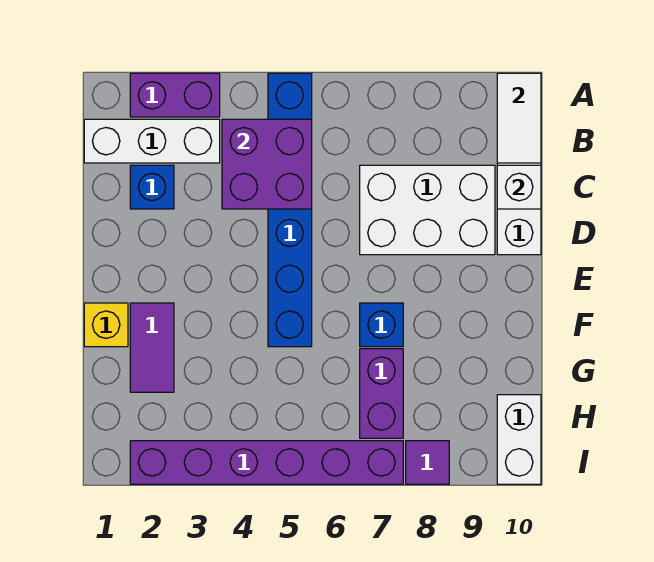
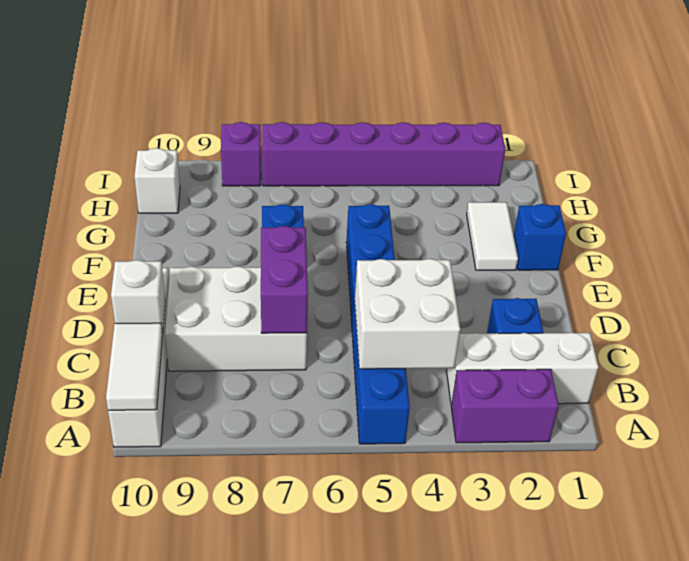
purple 2x2 brick [222,119,312,209] -> white 2x2 brick [355,259,460,369]
yellow 1x1 brick [84,303,128,347] -> blue 1x1 brick [514,204,566,270]
purple 1x2 tile [130,303,174,392] -> white 1x2 tile [467,202,518,270]
purple 1x2 brick [360,349,403,438] -> purple 1x2 brick moved to [261,226,308,333]
white 1x2 brick [497,395,541,484] -> white 1x1 brick [135,148,180,213]
purple 1x1 tile [406,441,449,484] -> purple 1x1 brick [221,122,261,186]

